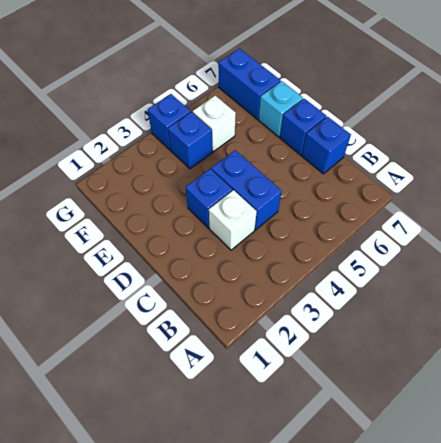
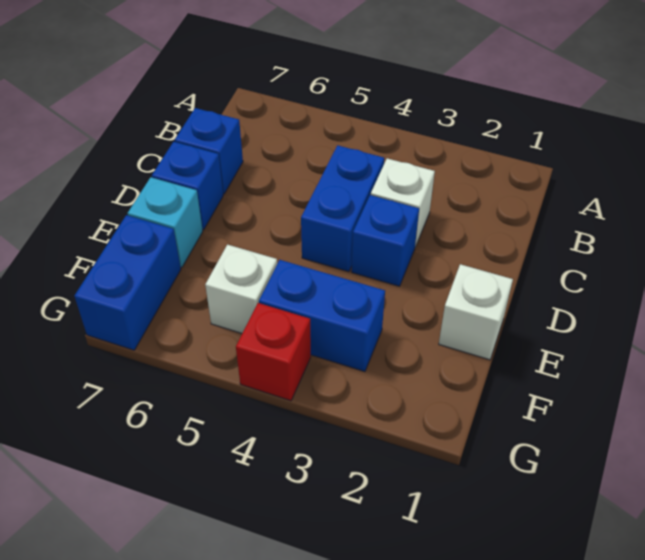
none -> white 1x1 brick [439,264,513,360]
blue 1x1 brick [168,112,212,169] -> blue 1x2 brick [259,260,385,372]
blue 1x1 brick [148,94,190,150] -> red 1x1 brick [236,303,311,401]

